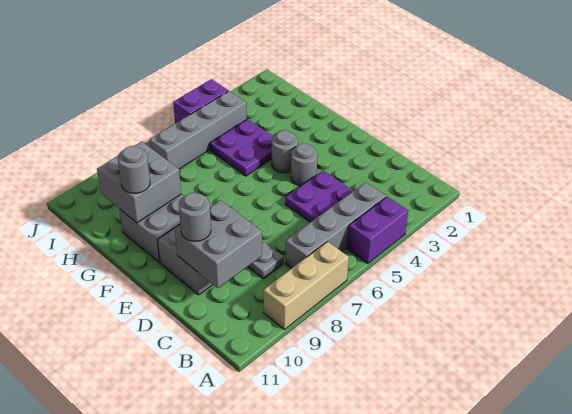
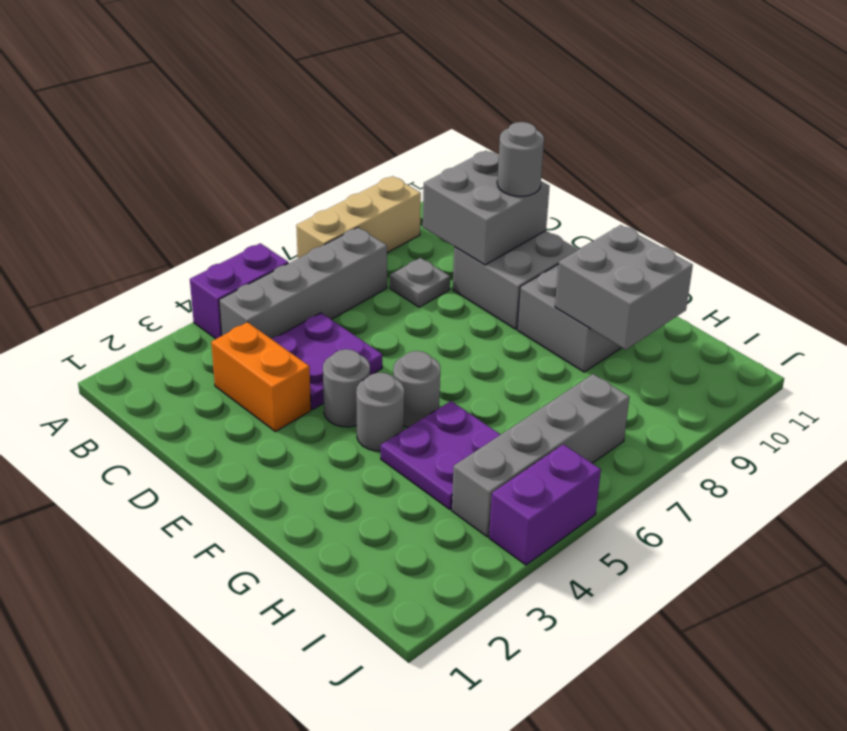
none -> orange 1x2 brick [211,322,311,432]
grey 1x1 round brick [118,146,150,193] -> grey 1x1 round brick moved to [393,351,440,427]

